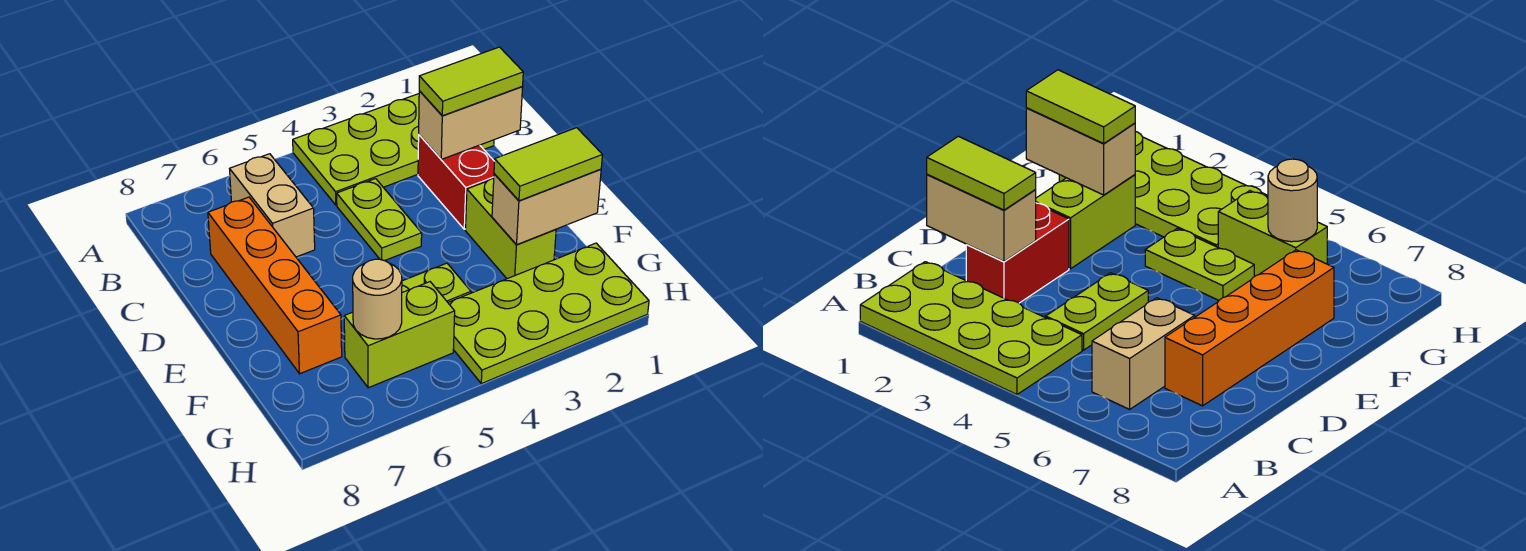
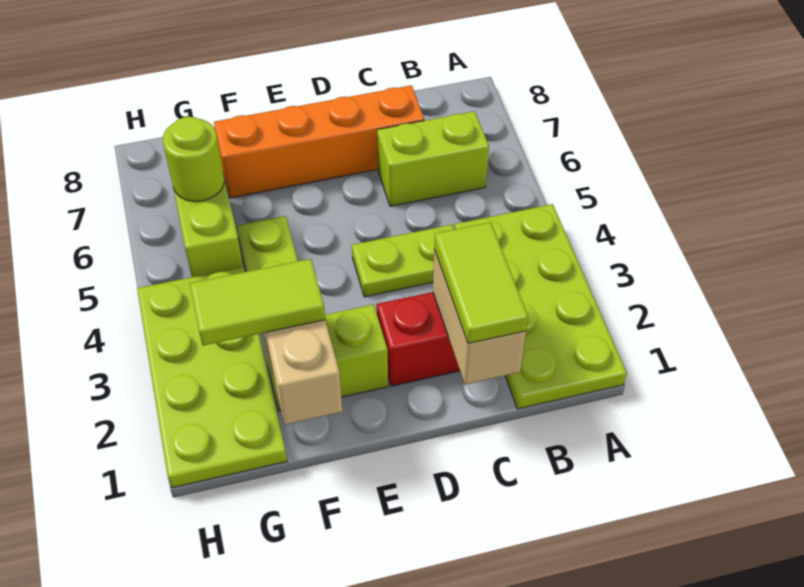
tan 1x2 brick [230,154,315,257] -> lime 1x2 brick [377,111,489,206]
lime 1x2 tile [494,128,602,201] -> lime 1x2 tile turned to [190,259,325,346]
tan 1x1 round brick [353,259,402,339] -> lime 1x1 round brick [163,117,224,201]

